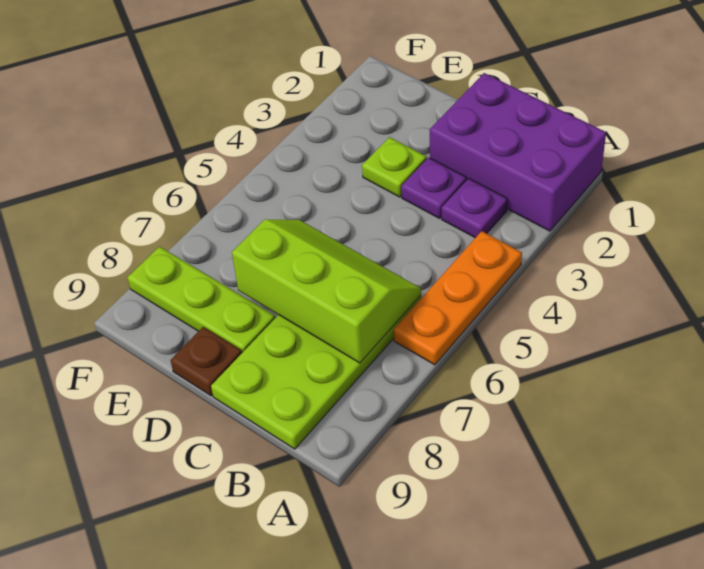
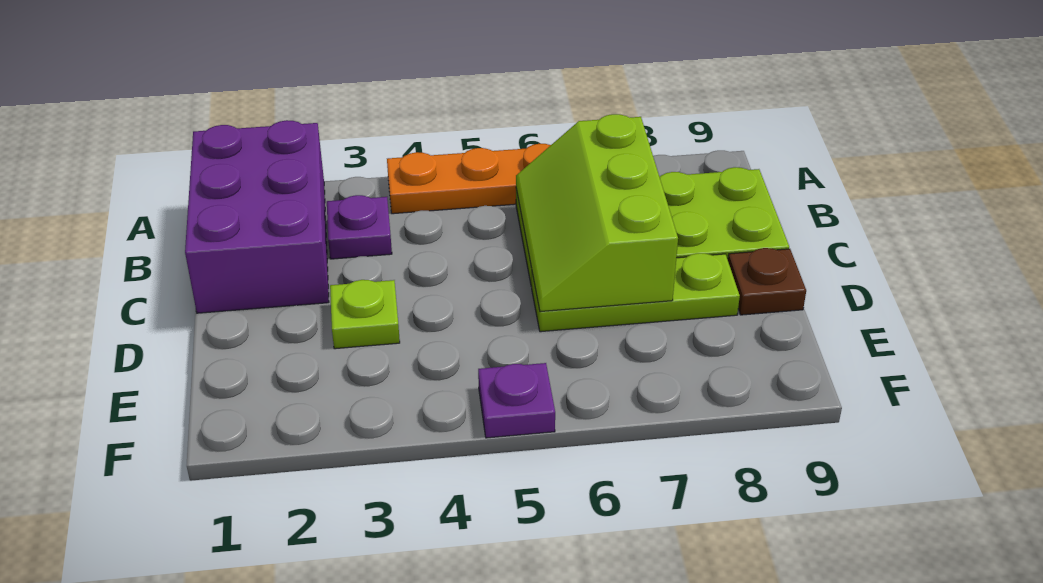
purple 1x1 plate [401,157,467,218] -> purple 1x1 plate moved to [478,363,555,438]
lime 1x3 plate [127,247,275,353] -> lime 1x3 plate turned to [532,253,740,332]

